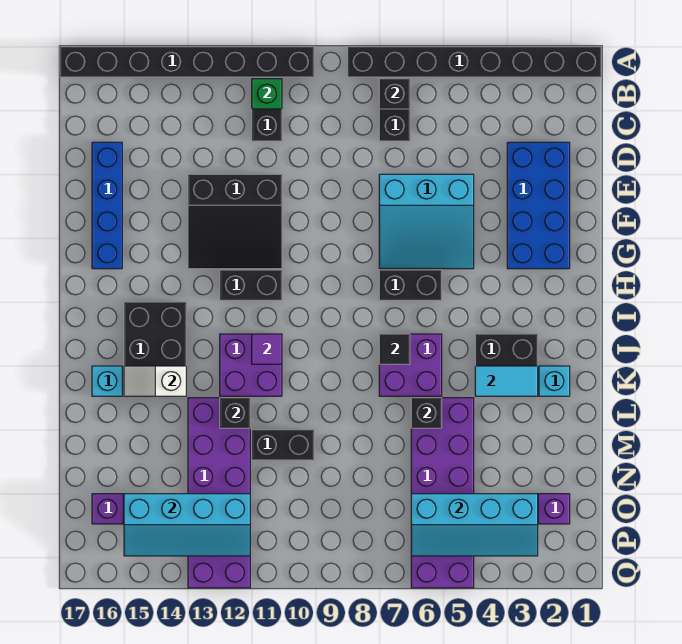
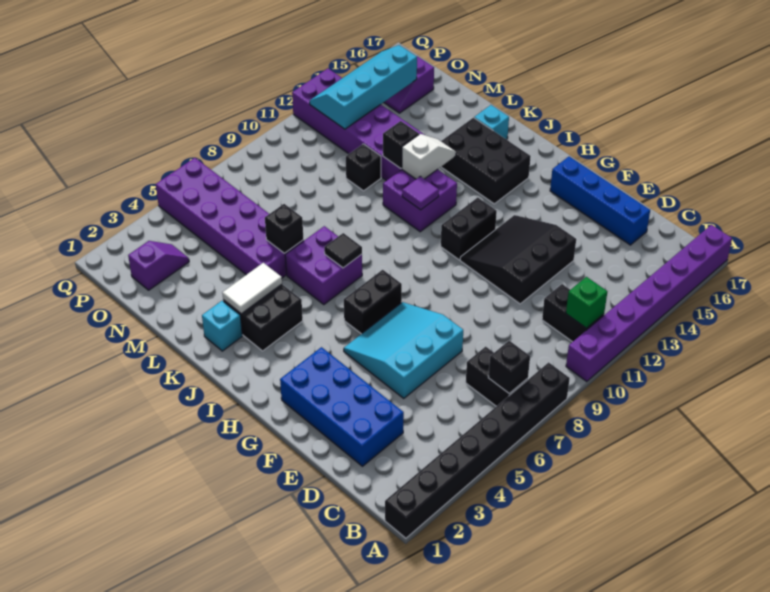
black 1x8 brick [60,47,314,77] -> purple 1x8 brick [566,225,732,382]
cyan 1x2 tile [475,366,538,396] -> white 1x2 tile [222,263,282,314]
white 1x2 slope [124,366,186,396] -> white 1x2 slope moved to [401,134,456,179]
black 1x2 brick [252,430,314,460] -> black 1x1 brick [346,144,381,191]
cyan 2x4 slope [411,494,538,556] -> none

